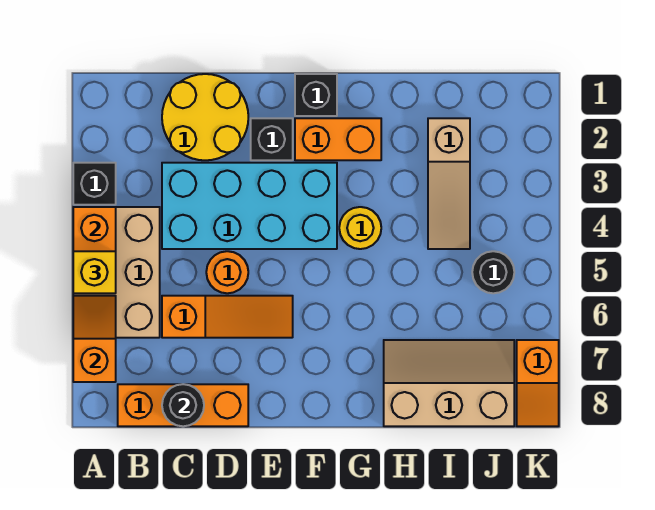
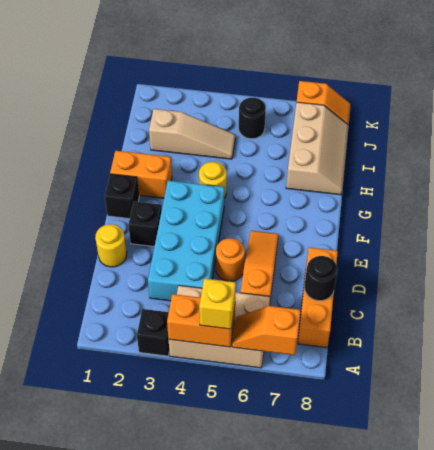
yellow 2x2 round brick [162,74,248,160] -> yellow 1x1 round brick [95,224,127,267]
orange 1x2 brick [295,118,381,160] -> orange 1x2 brick turned to [110,151,172,198]
tan 2x3 slope [384,340,514,426] -> tan 2x3 slope turned to [286,102,348,195]

